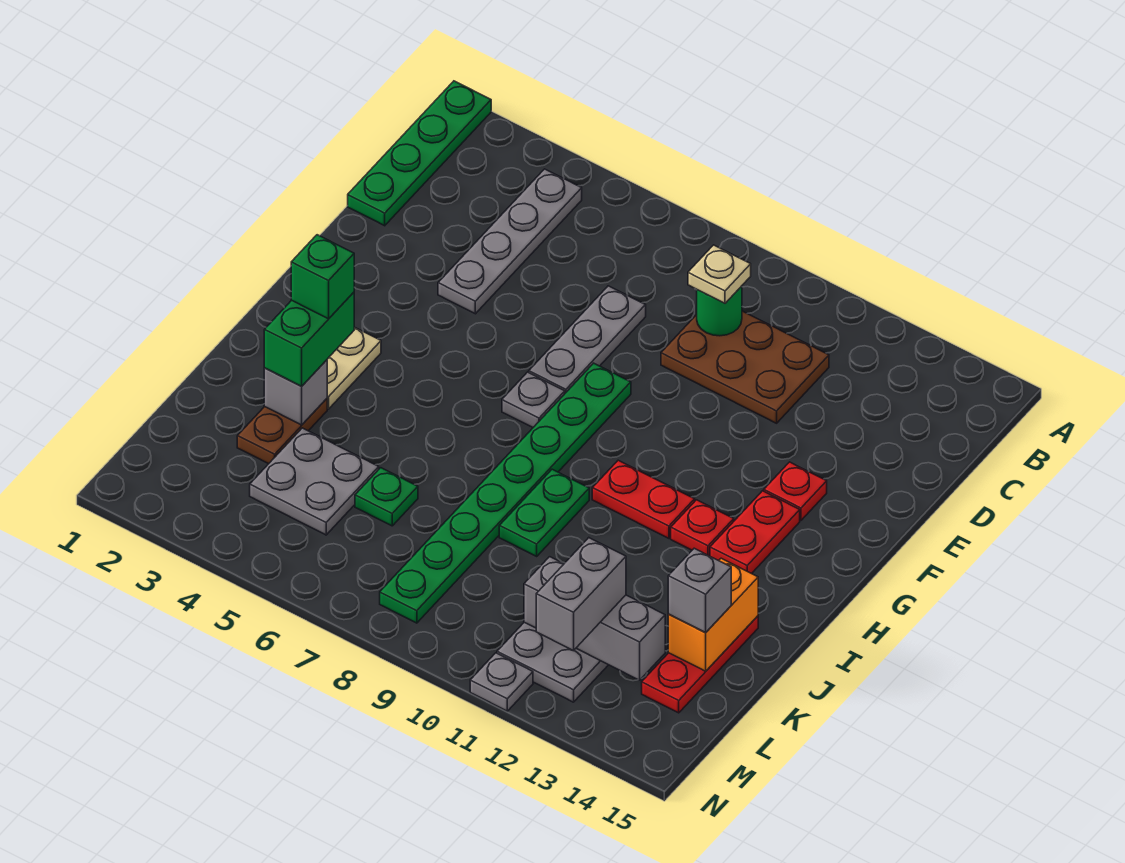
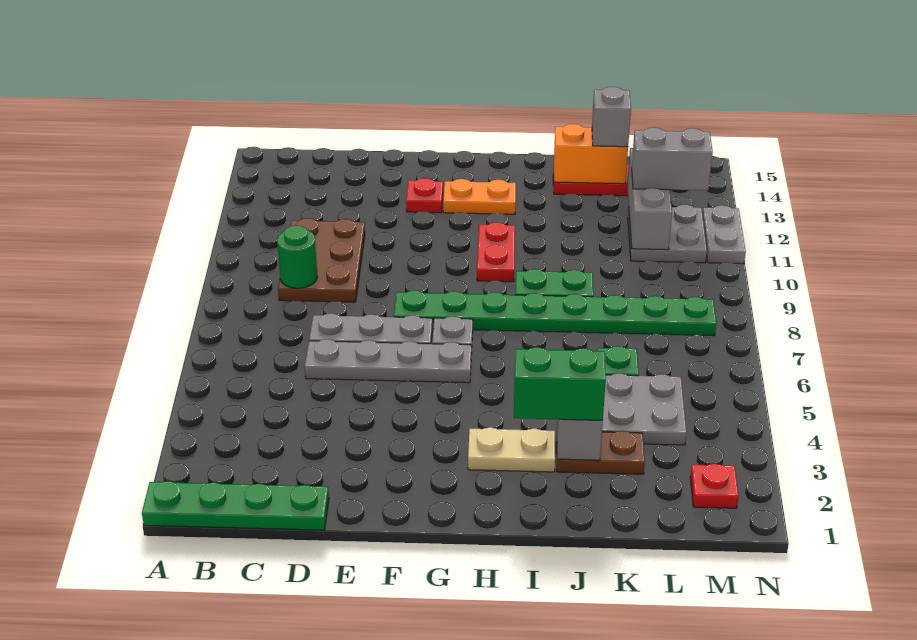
grey 1x4 plate [438,169,582,314] -> grey 1x4 plate moved to [305,339,471,383]
tan 1x1 plate [688,245,751,303] -> none
red 1x2 plate [710,491,800,574] -> orange 1x2 plate [443,179,516,214]
red 1x1 plate [671,500,734,556] -> red 1x1 plate moved to [690,464,738,508]
green 1x1 brick [291,235,354,319] -> none
grey 1x1 plate [470,653,533,711] -> grey 1x2 plate [703,205,746,264]

